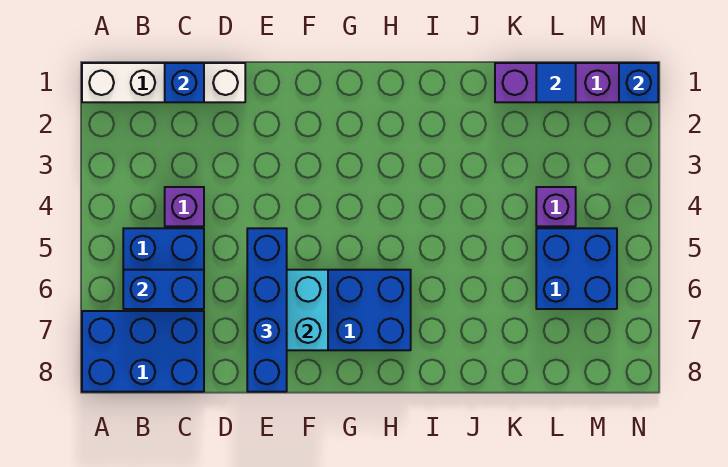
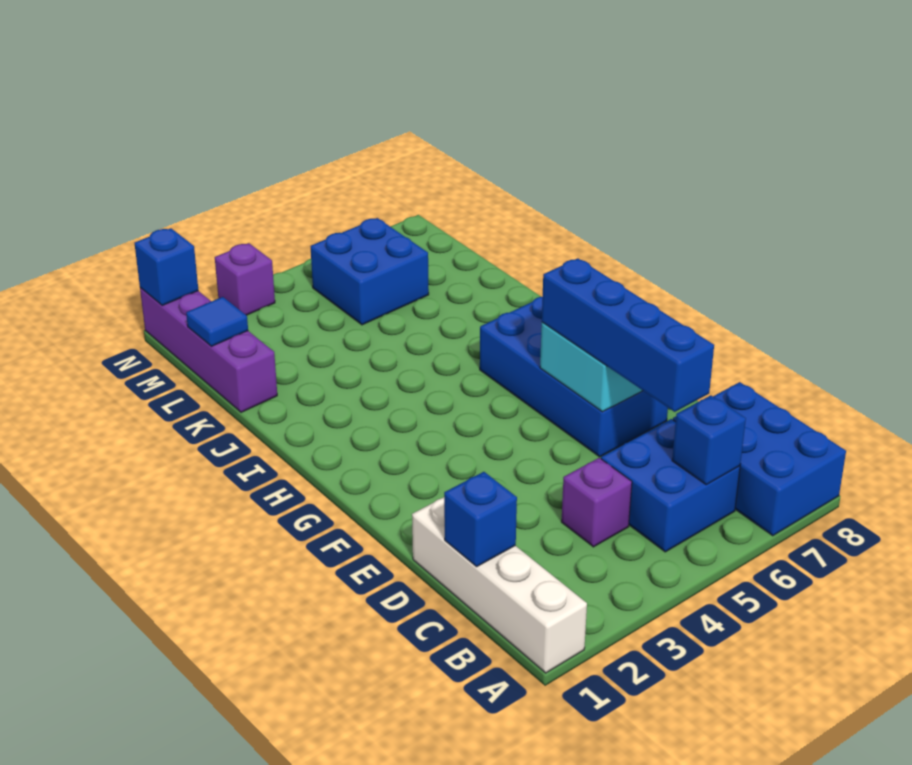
blue 1x2 brick [123,270,204,309] -> blue 1x1 brick [672,395,746,485]
blue 1x4 brick [247,228,287,392] -> blue 1x4 brick turned to [542,258,714,412]
purple 1x1 brick [536,187,576,226] -> purple 1x1 brick moved to [215,243,275,315]

